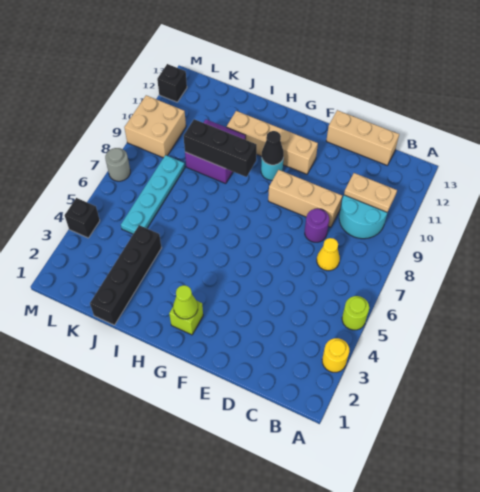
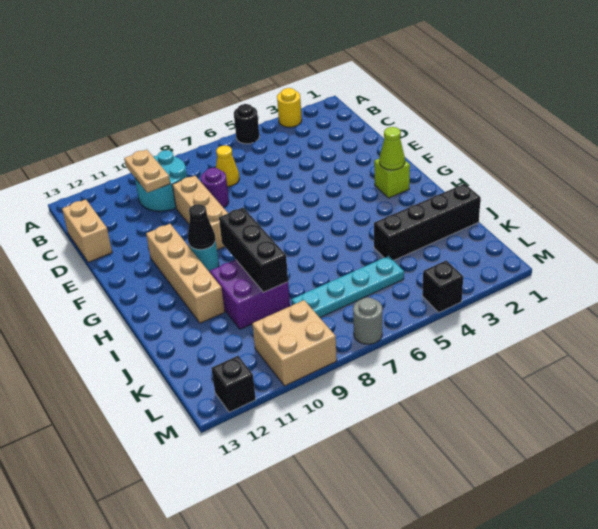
lime 1x1 round brick [342,296,369,330] -> black 1x1 round brick [234,104,259,144]
tan 1x3 brick [326,110,399,165] -> tan 1x2 brick [62,199,112,262]

